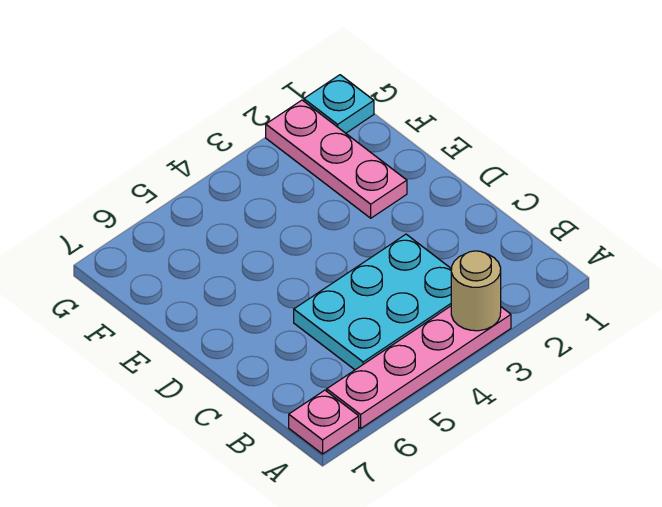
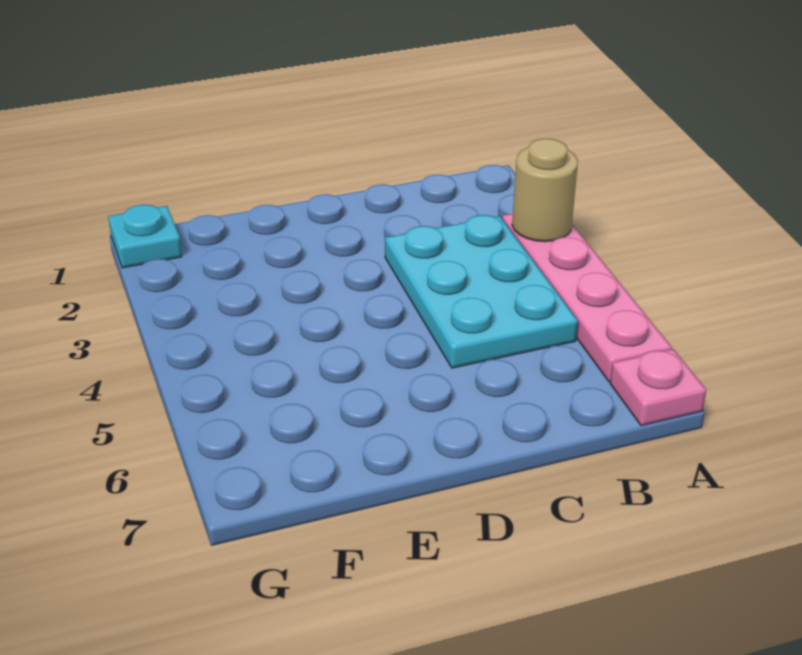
pink 1x3 plate [266,100,407,218] -> none

